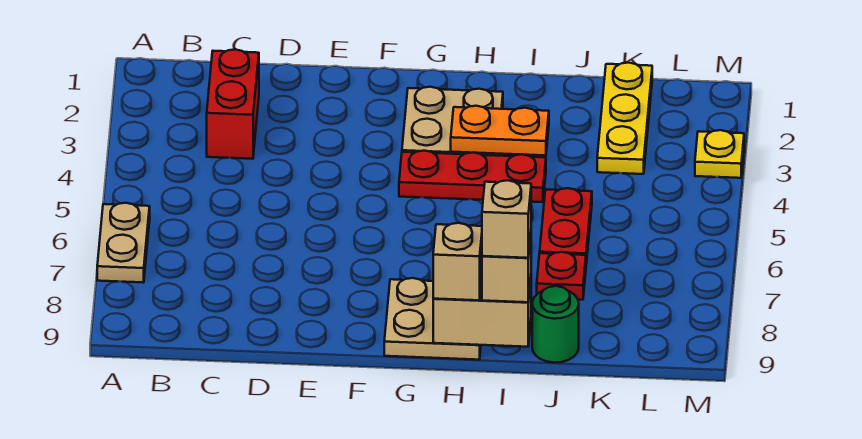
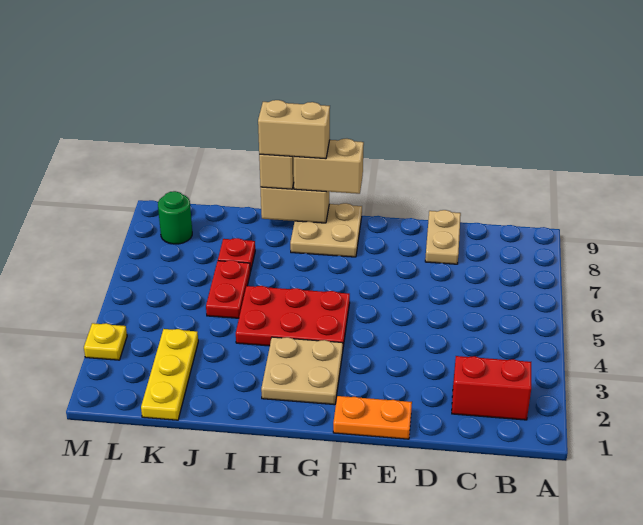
tan 1x2 plate [97,203,150,283] -> tan 1x2 plate moved to [425,210,461,264]
red 1x2 brick [207,50,259,159] -> red 1x2 brick turned to [452,356,531,420]
red 1x3 plate [399,151,546,202] -> red 2x3 plate [236,286,350,347]
orange 1x2 plate [451,106,549,155] -> orange 1x2 plate moved to [333,396,412,439]
tan 1x1 brick [433,223,482,300] -> tan 1x2 brick [294,139,364,194]
tan 1x1 brick [482,180,531,258] -> tan 1x2 brick [258,100,330,159]
green 1x1 round brick [532,286,579,363] -> green 1x1 round brick moved to [158,191,192,244]

